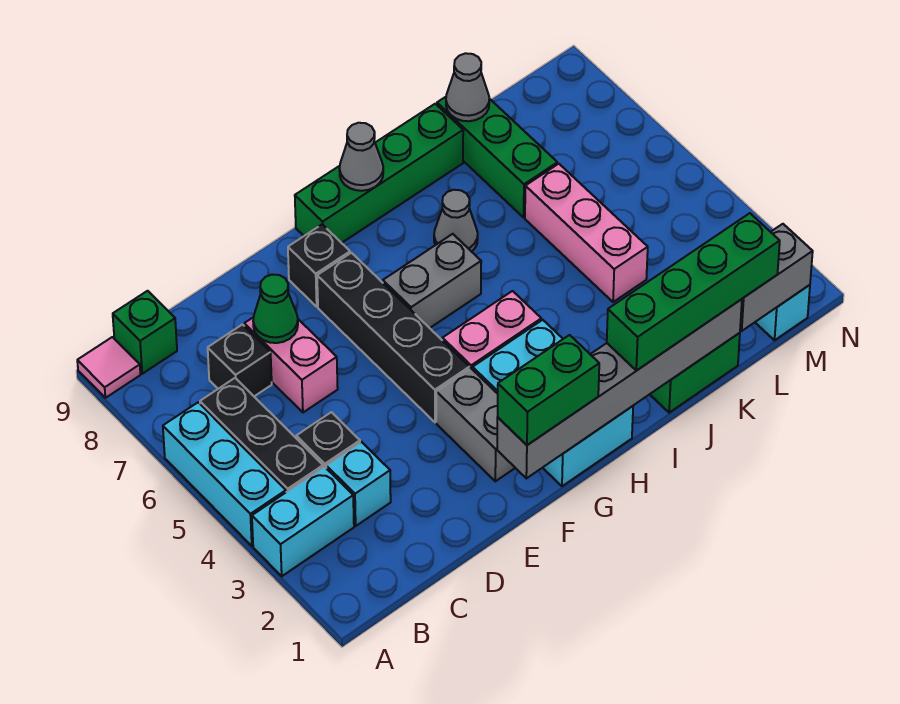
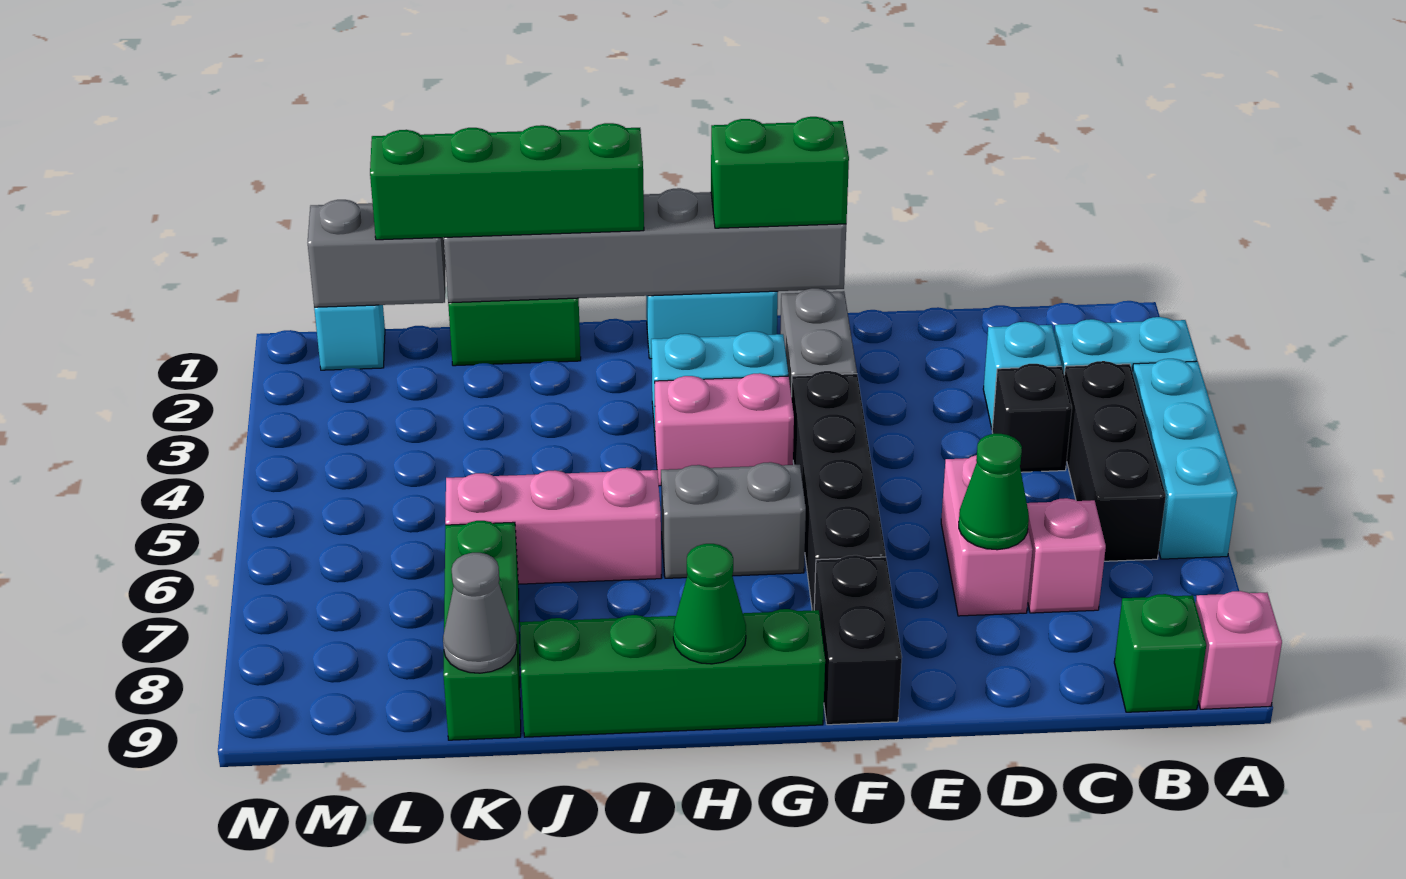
pink 1x1 tile [77,337,140,398] -> pink 1x1 brick [1195,591,1282,709]
black 1x1 brick [208,325,272,396] -> pink 1x1 brick [1027,498,1106,613]
black 1x1 brick [288,225,350,307] -> black 1x2 brick [814,555,902,725]
grey 1x1 cone [339,123,383,191] -> green 1x1 cone [673,544,746,664]
grey 1x1 cone [434,190,478,252] -> none
pink 1x3 brick [525,164,648,302] -> pink 1x3 brick turned to [445,468,661,584]

